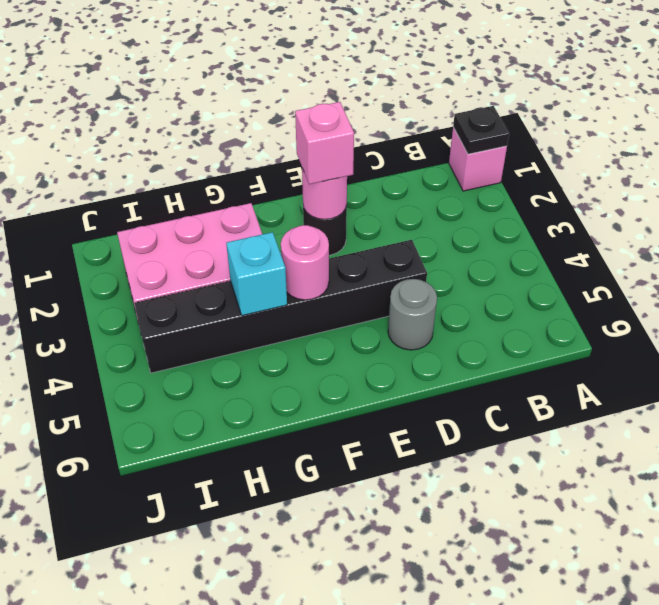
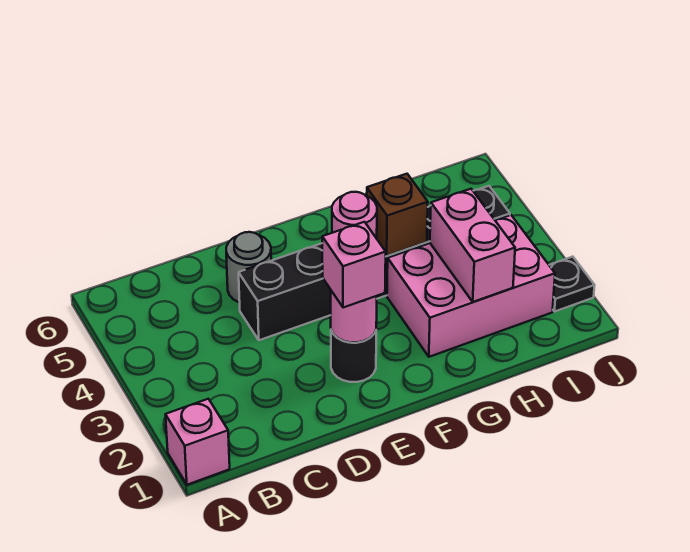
black 1x1 plate [453,106,509,154] -> black 1x1 plate moved to [549,257,595,312]
cyan 1x1 brick [226,232,287,316] -> brown 1x1 brick [367,174,428,256]
none -> pink 1x2 brick [430,189,515,302]

